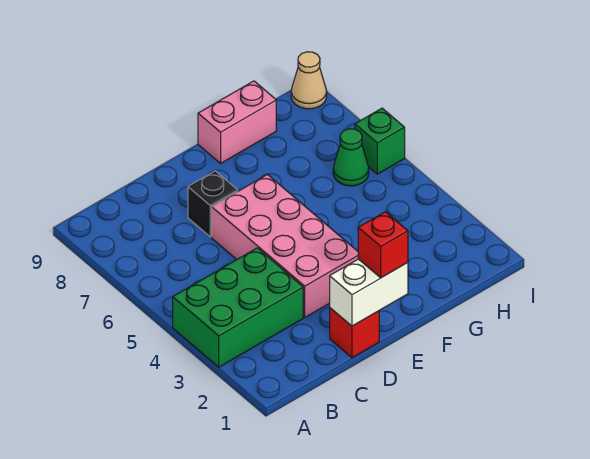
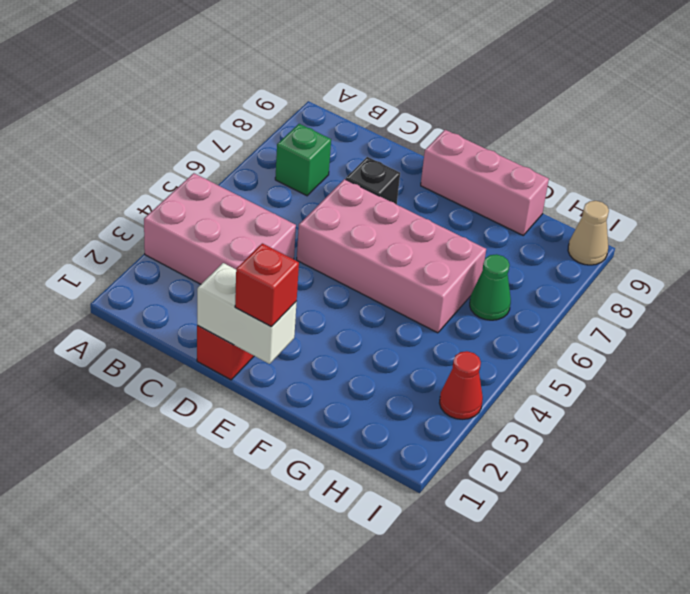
green 2x3 brick [173,248,303,367] -> pink 2x3 brick [144,173,296,284]
pink 2x4 brick [212,175,358,317] -> pink 2x4 brick turned to [297,179,486,333]
pink 1x2 brick [198,81,276,163] -> pink 1x3 brick [421,130,549,235]
none -> red 1x1 cone [440,351,483,419]
green 1x1 brick [355,108,405,174] -> green 1x1 brick moved to [275,124,331,196]

